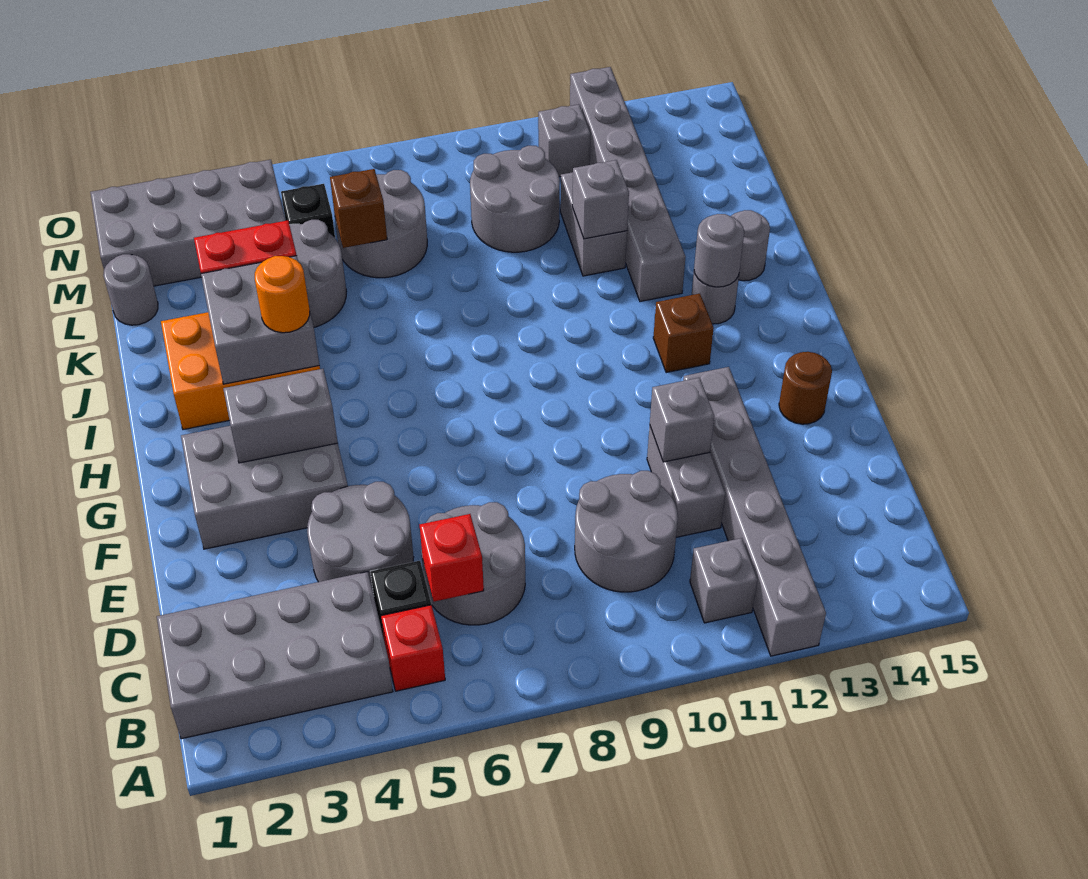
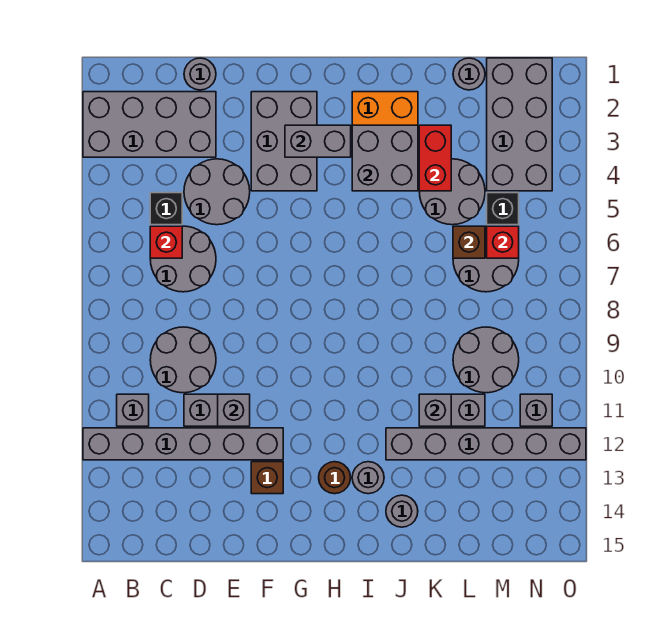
grey 2x4 brick [157,572,393,739] -> grey 2x4 brick turned to [83,92,216,157]
red 1x1 brick [381,605,445,691] -> red 1x1 brick moved to [487,226,519,258]
brown 1x1 round brick [779,352,832,424] -> brown 1x1 round brick moved to [319,462,351,494]
grey 1x2 brick [223,369,338,463] -> grey 1x2 brick turned to [285,125,351,157]
brown 1x1 brick [653,294,714,373] -> brown 1x1 brick moved to [251,462,283,494]
orange 1x1 round brick [255,256,310,333] -> none
grey 1x1 round brick [694,214,744,287] -> grey 1x1 round brick moved to [184,58,216,90]

